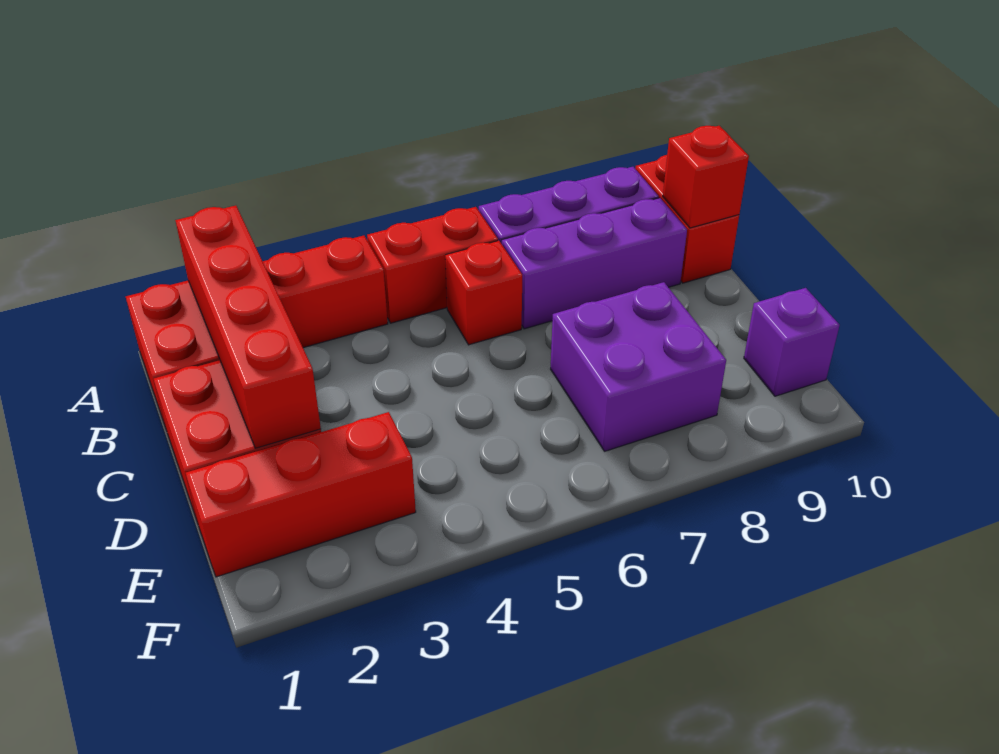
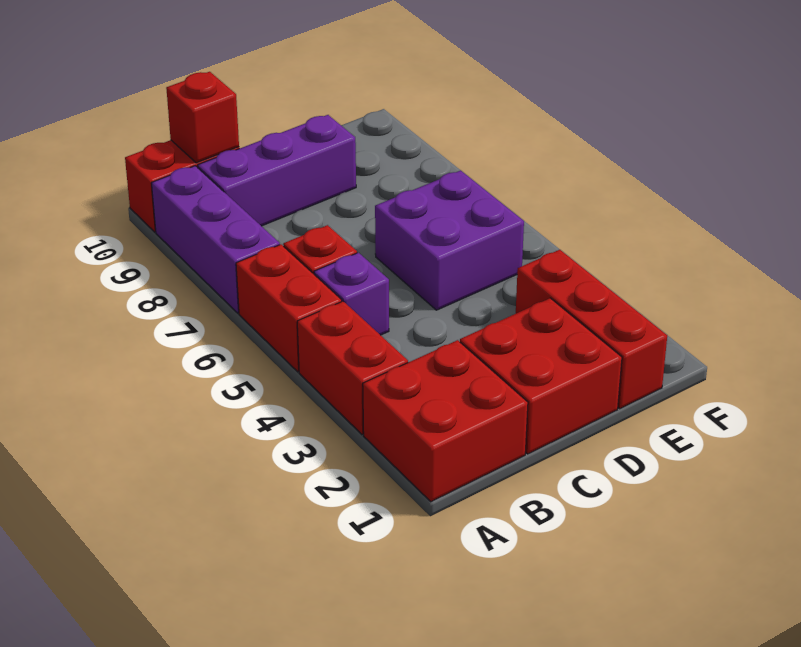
red 1x4 brick [175,206,321,448] -> none
purple 1x3 brick [502,198,687,329] -> purple 1x3 brick turned to [198,115,356,226]
purple 2x2 brick [551,282,726,451] -> purple 2x2 brick moved to [375,170,524,310]
purple 1x1 brick [744,288,840,396] -> purple 1x1 brick moved to [314,253,389,335]

